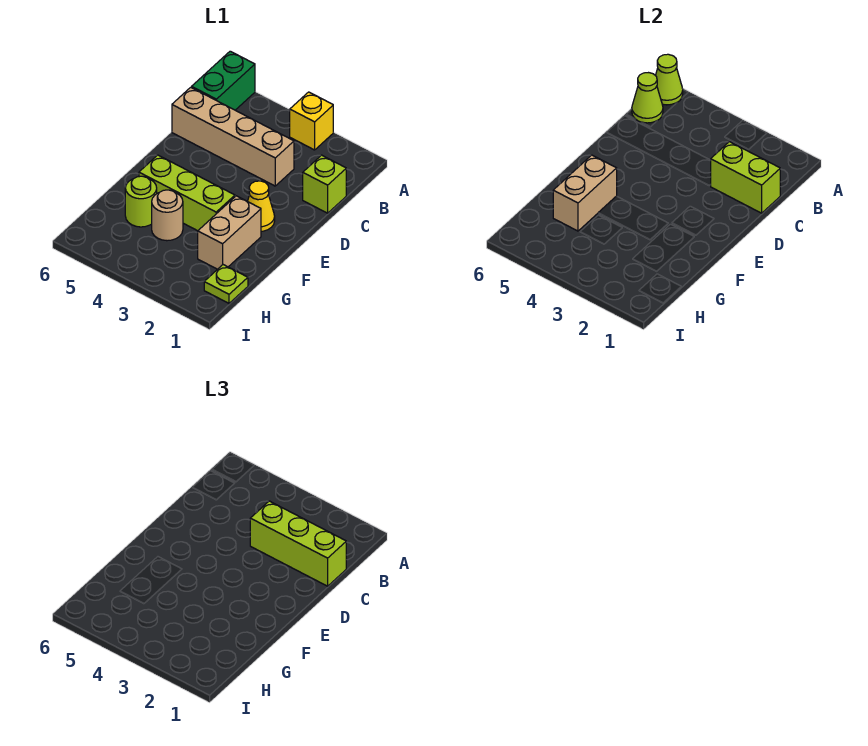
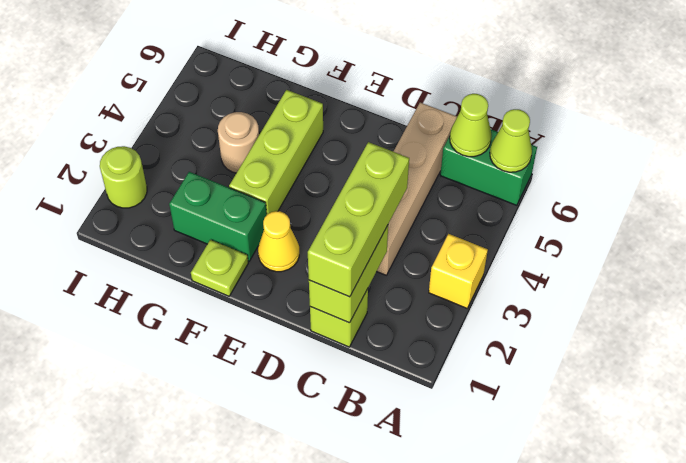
tan 1x2 brick [198,196,261,269] -> green 1x2 brick [169,172,267,261]
tan 1x2 brick [553,155,617,231] -> none
lime 1x1 round brick [125,176,157,227] -> lime 1x1 round brick moved to [100,146,147,208]
lime 1x1 plate [204,265,248,303] -> lime 1x1 plate moved to [191,240,248,296]

